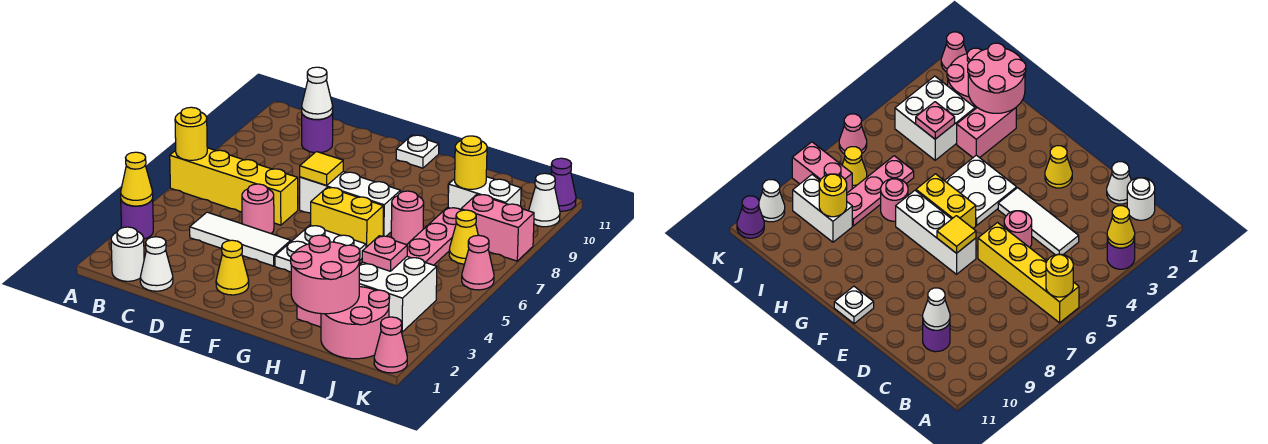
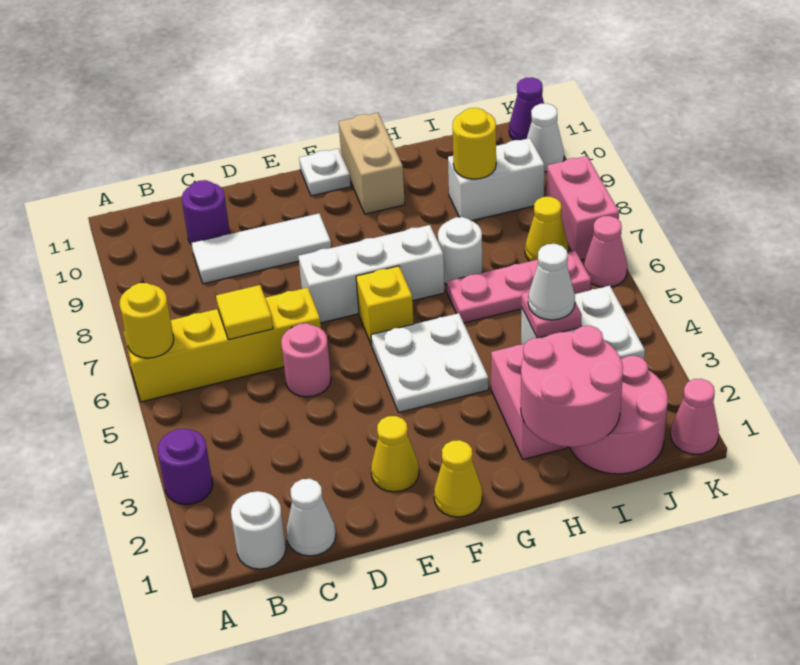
yellow 1x1 cone [121,152,153,206] -> yellow 1x1 cone moved to [434,440,482,517]
white 1x3 tile [190,212,291,266] -> white 1x3 tile moved to [191,214,331,284]
white 1x1 cone [302,67,333,120] -> white 1x1 cone moved to [528,244,575,320]
yellow 1x1 tile [300,152,343,186] -> yellow 1x1 tile moved to [216,285,273,340]
yellow 1x2 brick [311,187,383,247] -> yellow 1x1 brick [356,266,414,345]
none -> tan 1x2 brick [339,113,405,214]
pink 1x1 round brick [391,191,424,245] -> white 1x1 round brick [438,217,482,285]
pink 1x3 plate [407,207,461,265] -> pink 1x3 plate turned to [447,251,591,323]
pink 1x2 brick [461,194,534,261] -> pink 1x2 brick turned to [547,156,619,260]

